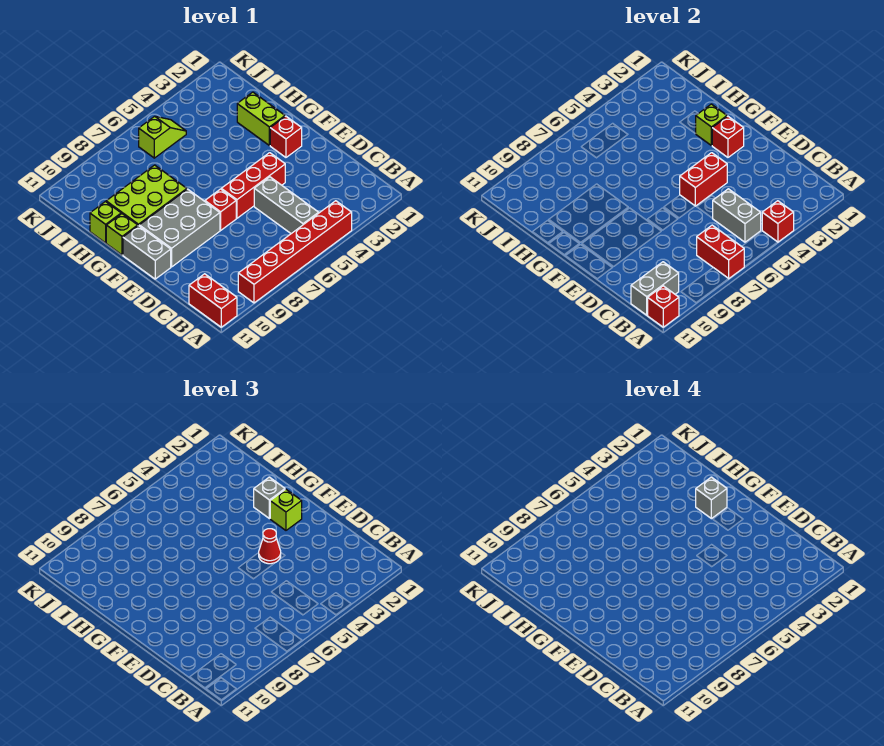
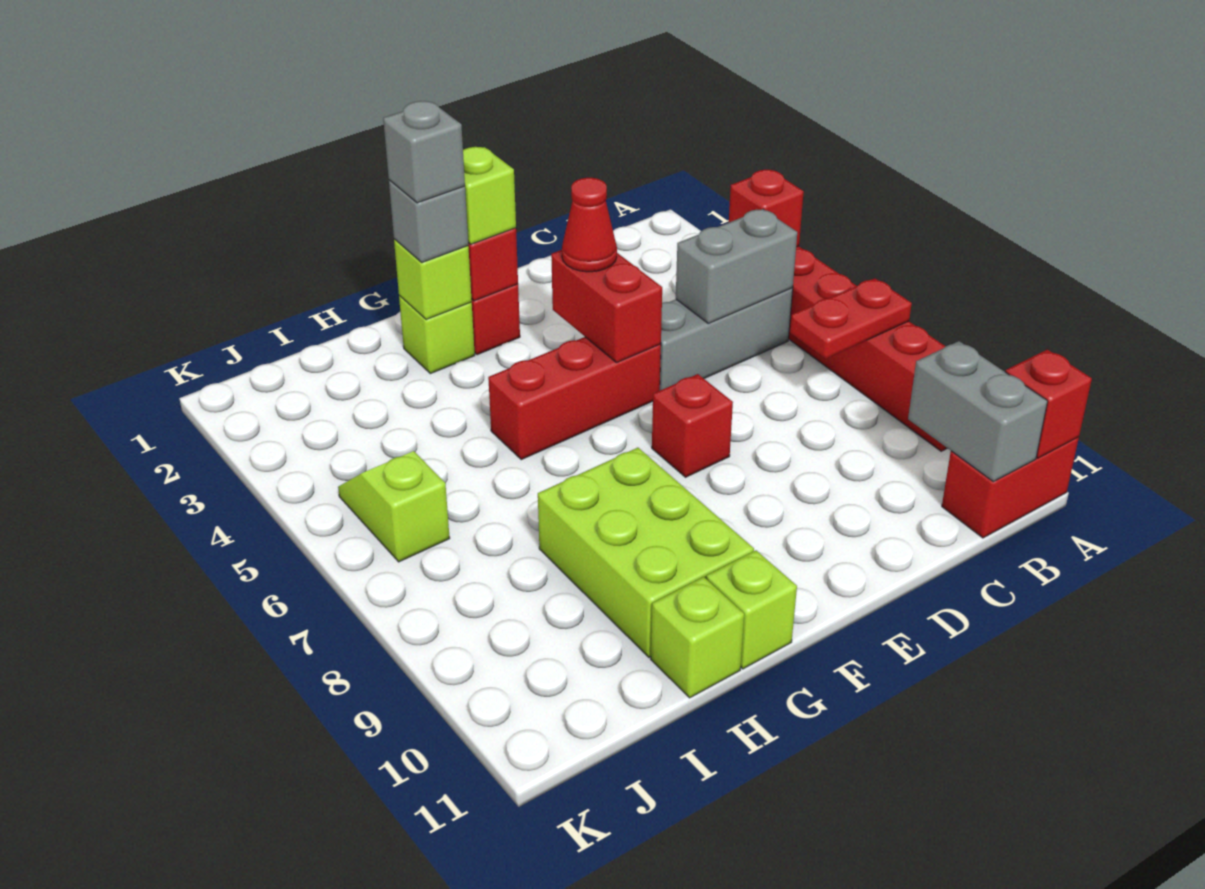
red 1x2 brick [697,225,744,279] -> red 1x2 plate [790,278,912,359]
red 1x3 brick [221,153,285,218] -> red 1x3 brick turned to [488,337,661,460]
grey 2x3 brick [139,189,220,267] -> none
grey 1x2 brick [123,226,171,279] -> none
lime 1x2 brick [237,92,285,146] -> lime 1x1 brick [399,295,475,374]

